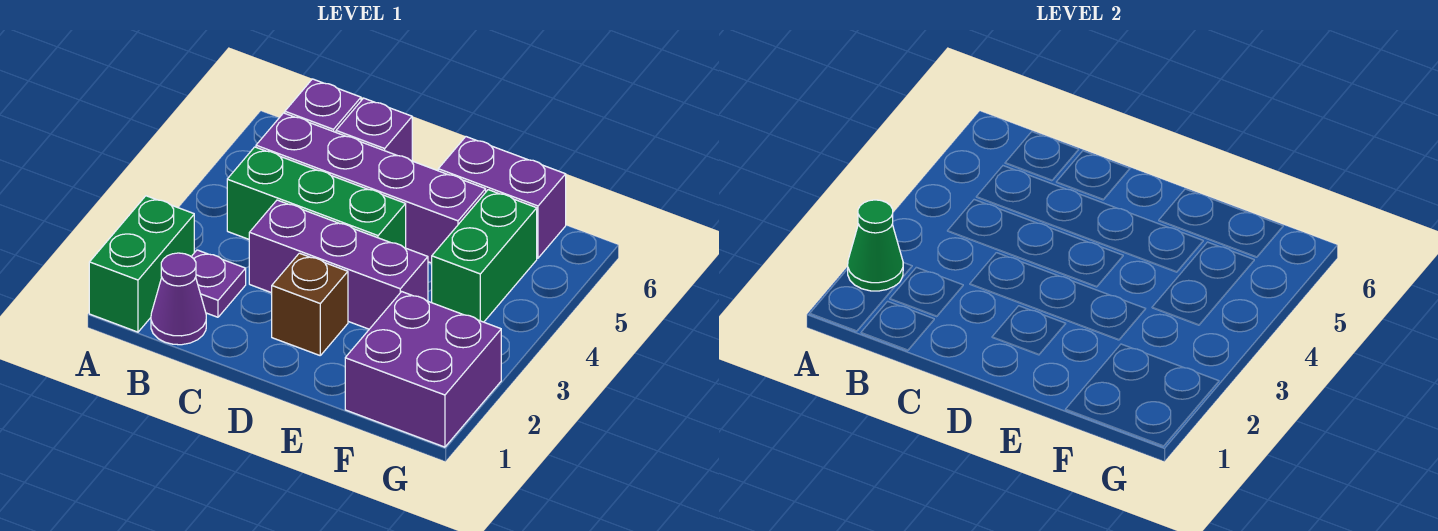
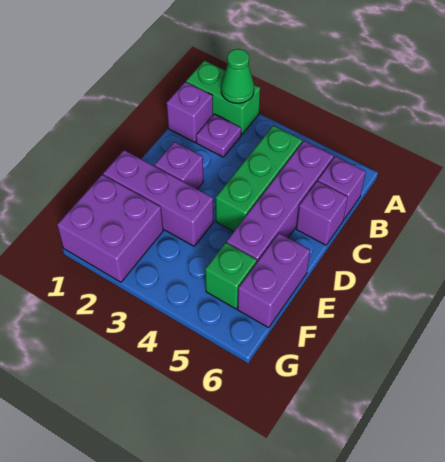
purple 1x1 cone [151,253,206,345] -> purple 1x1 brick [167,82,213,142]
purple 1x3 brick [249,200,428,329] -> purple 1x3 brick turned to [103,150,213,246]
brown 1x1 brick [272,253,348,355] -> purple 1x1 brick [155,142,204,189]
green 1x2 brick [432,190,537,322] -> green 1x1 brick [205,243,257,309]

